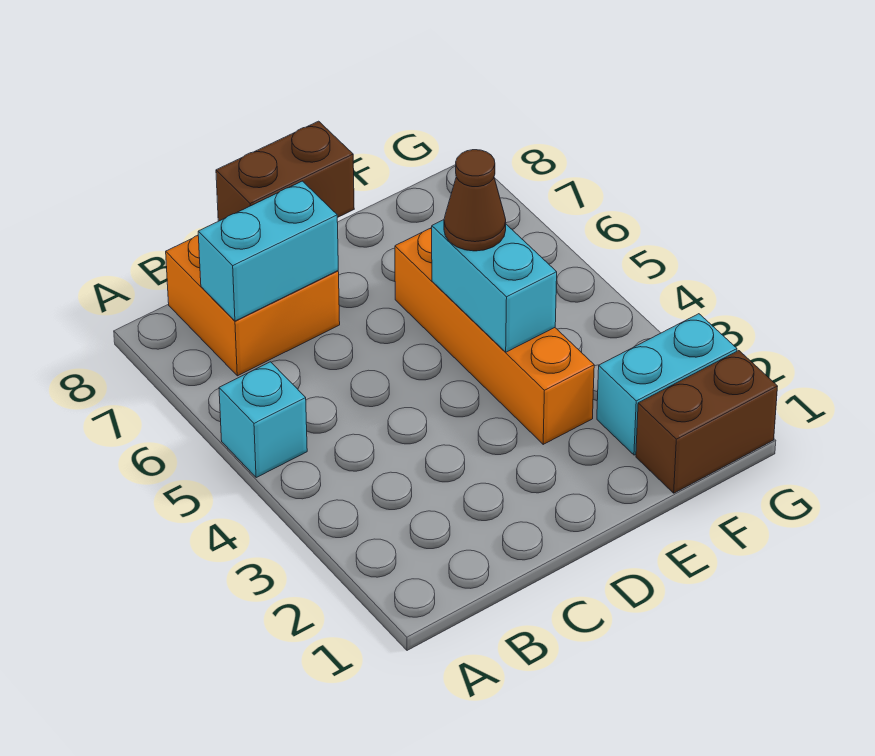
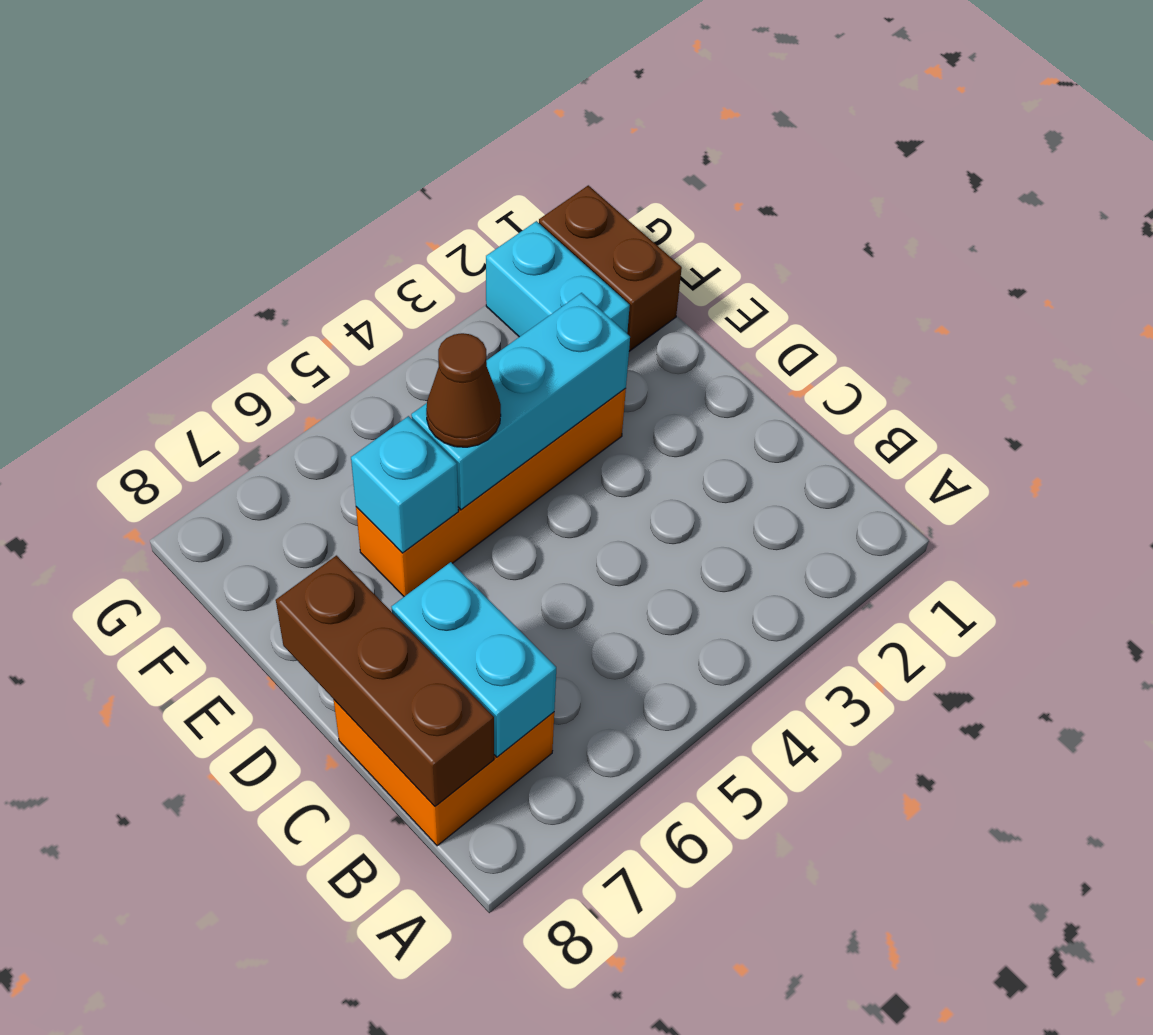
cyan 1x1 brick [219,362,307,478] -> cyan 1x1 brick moved to [351,416,458,553]
brown 1x2 brick [216,121,354,221] -> brown 1x3 brick [276,556,494,806]
cyan 1x2 brick [432,220,557,352] -> cyan 1x3 brick [411,293,630,510]

